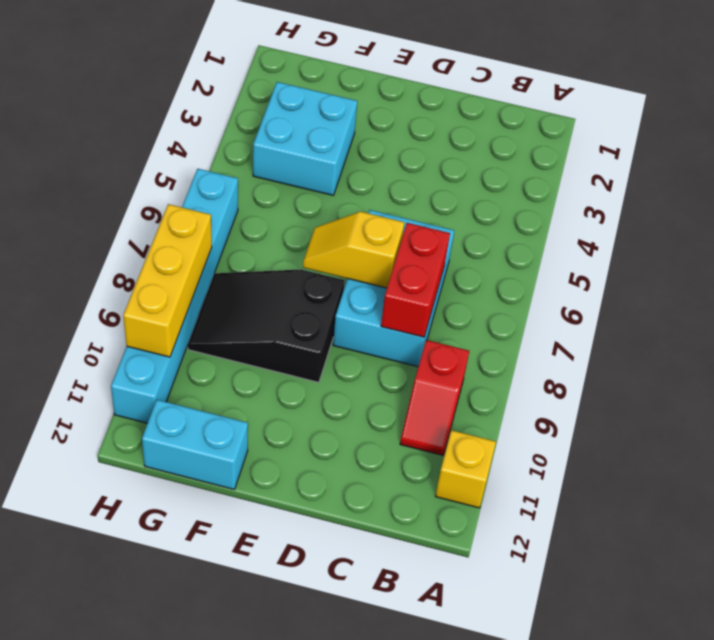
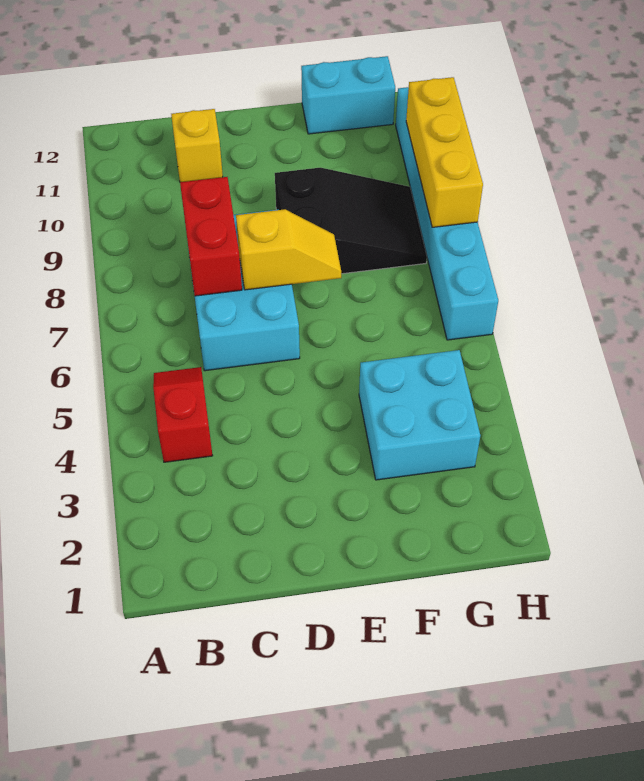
yellow 1x1 brick [435,430,496,508] -> yellow 1x1 brick moved to [171,109,223,182]
red 1x2 slope [400,340,469,455] -> red 1x2 slope moved to [153,367,213,462]

